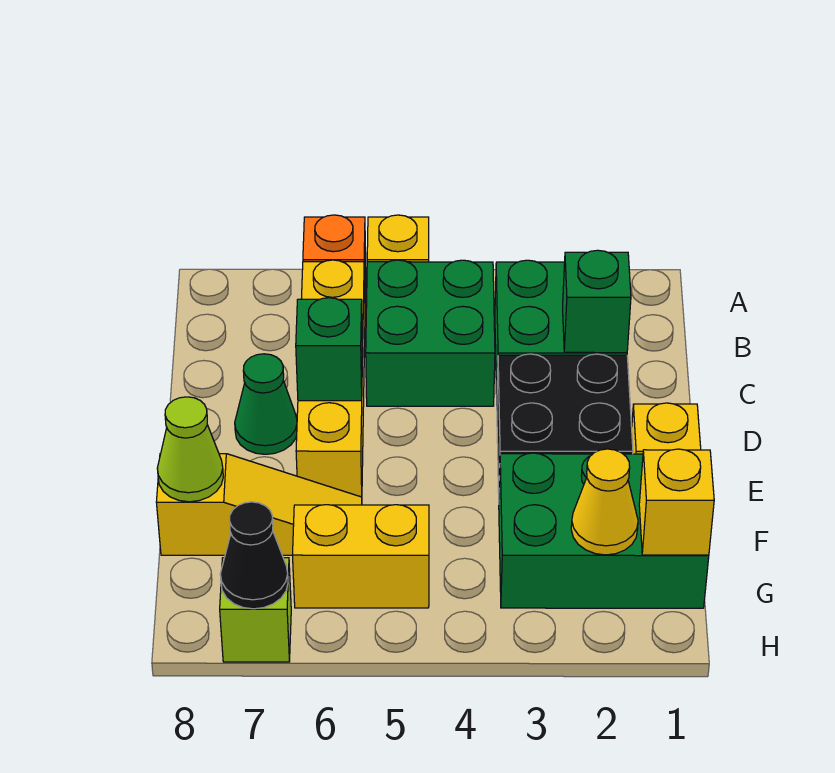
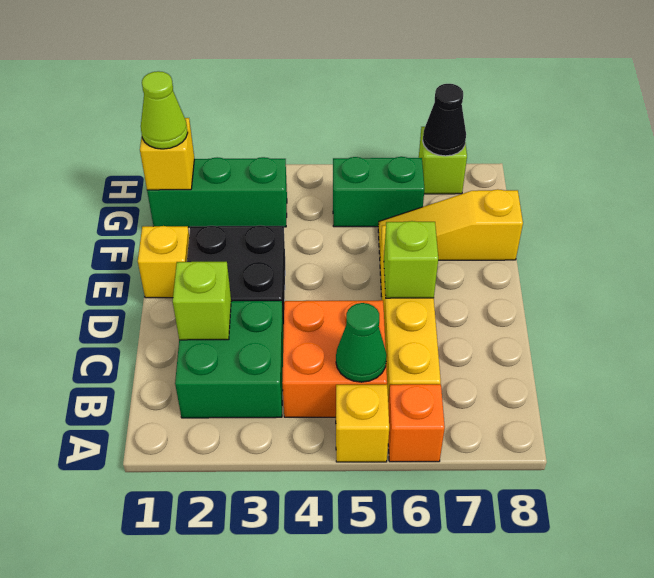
green 2x2 brick [366,260,495,406] -> orange 2x2 brick [282,300,387,417]
green 1x1 brick [563,250,631,353] -> lime 1x1 brick [173,262,231,340]
green 1x1 brick [296,298,363,401] -> lime 1x1 brick [384,221,438,298]
green 1x1 cone [235,354,297,454] -> green 1x1 cone moved to [336,303,387,382]
green 2x3 brick [499,453,709,608] -> green 1x3 brick [147,157,287,227]
lime 1x1 cone [157,397,223,502] -> lime 1x1 cone moved to [141,71,188,149]
yellow 1x1 cone [571,449,638,555] -> none
yellow 1x2 brick [293,505,429,608] -> green 1x2 brick [333,157,424,227]

